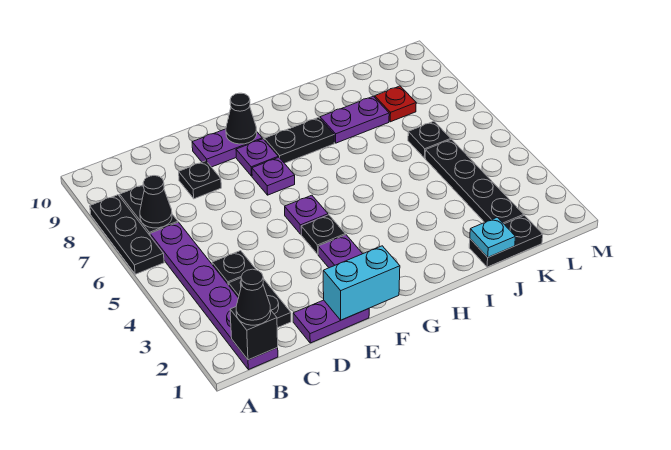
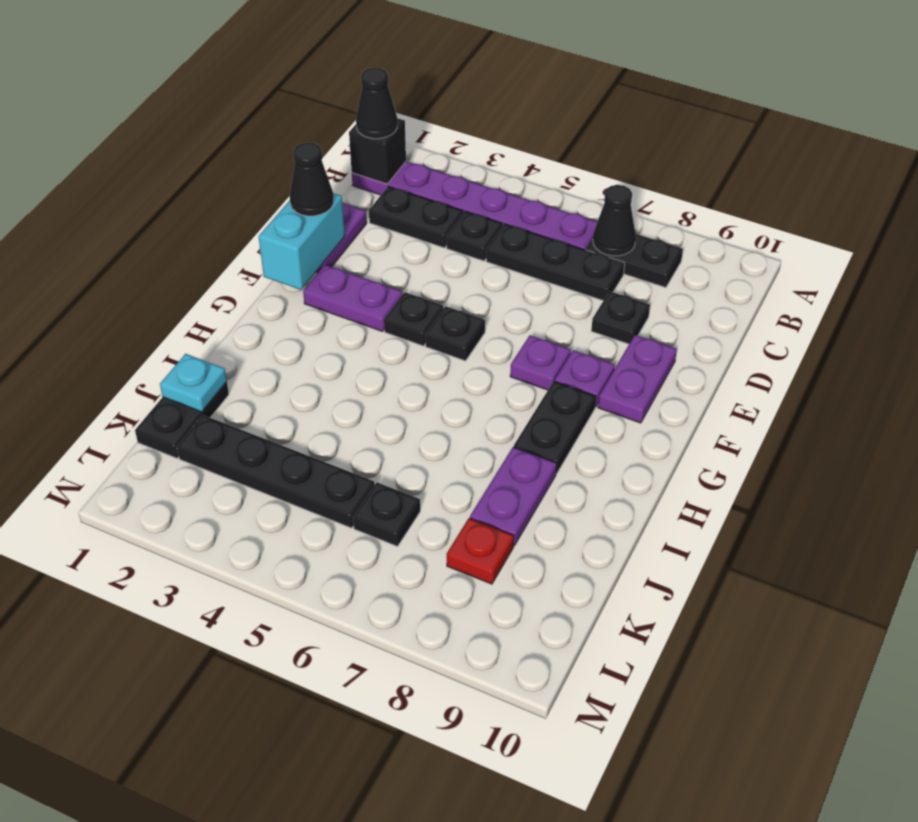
black 1x3 plate [90,195,164,274] -> black 1x3 plate moved to [486,224,625,301]
purple 1x1 plate [285,195,328,234] -> black 1x1 plate [425,306,485,361]
black 1x1 cone [226,93,257,144] -> black 1x1 cone moved to [290,142,334,216]

